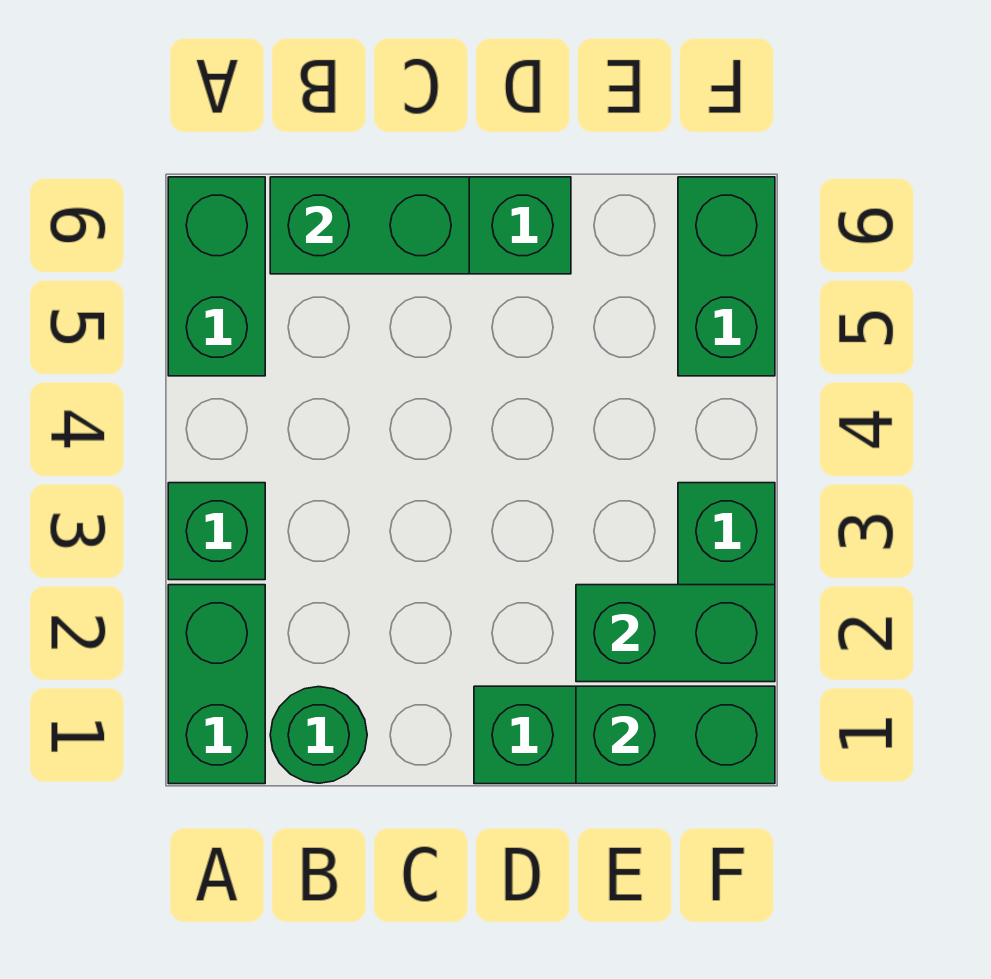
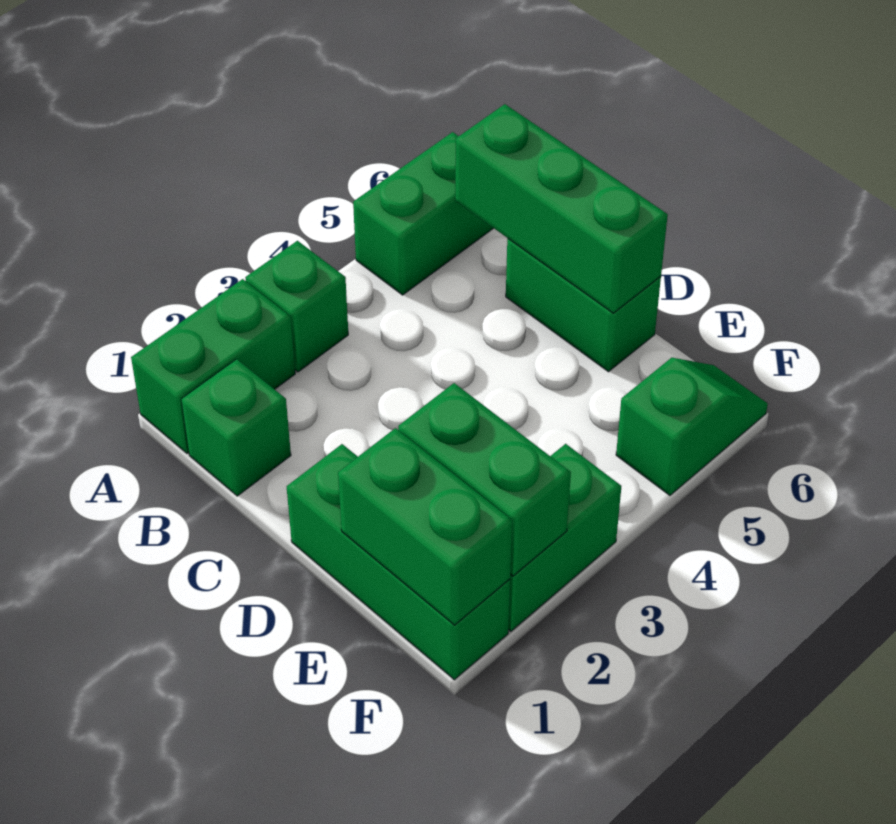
green 1x1 round brick [270,687,367,783] -> green 1x1 brick [181,359,291,496]
green 1x2 brick [270,177,469,274] -> green 1x3 brick [455,104,668,313]
green 1x2 brick [678,177,775,376] -> green 1x2 slope [616,358,768,495]

